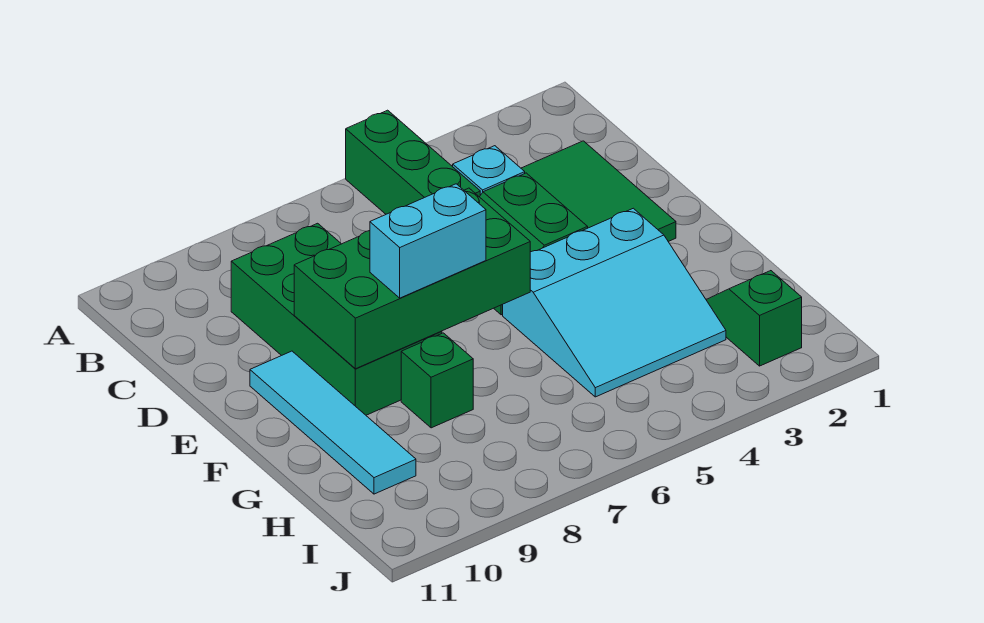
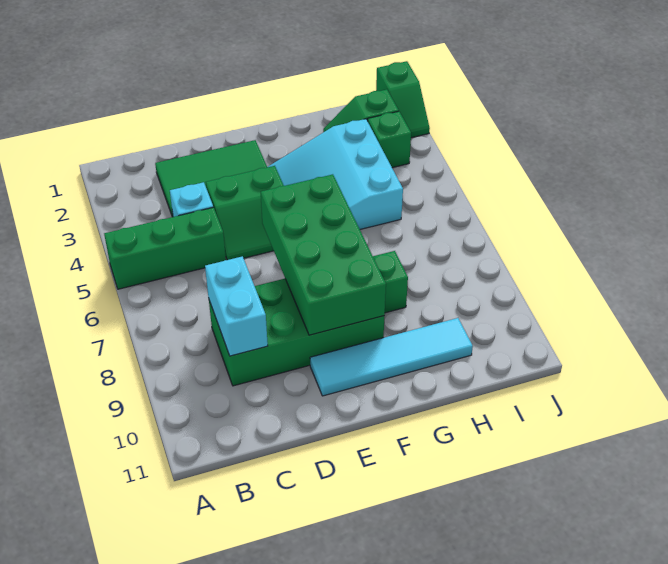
cyan 3x3 slope [503,208,726,397] -> cyan 3x3 slope turned to [268,119,403,229]
cyan 1x2 brick [370,184,486,298] -> cyan 1x2 brick moved to [205,256,268,356]
none -> green 1x1 brick [368,111,411,168]
none -> green 1x2 slope [376,61,430,138]

